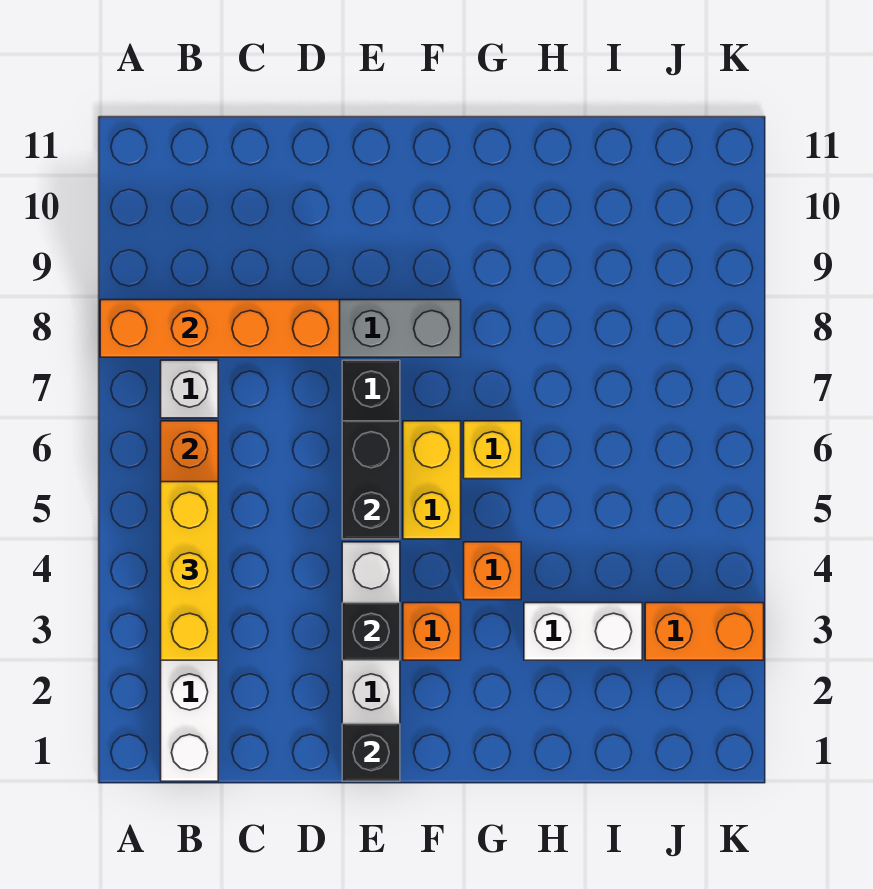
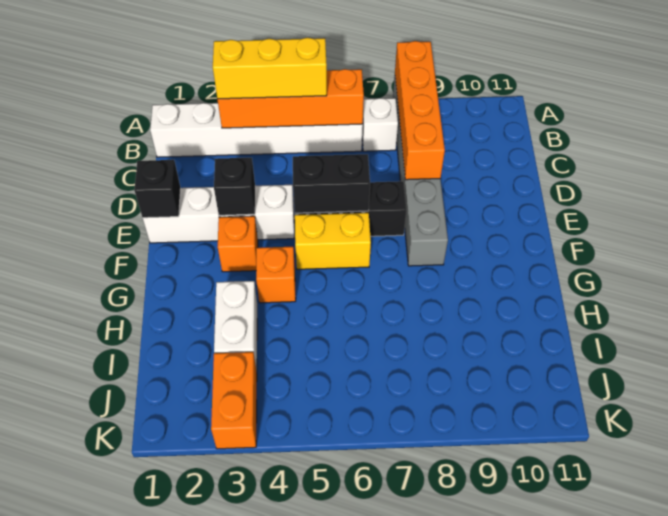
yellow 1x1 brick [464,421,521,479] -> none

